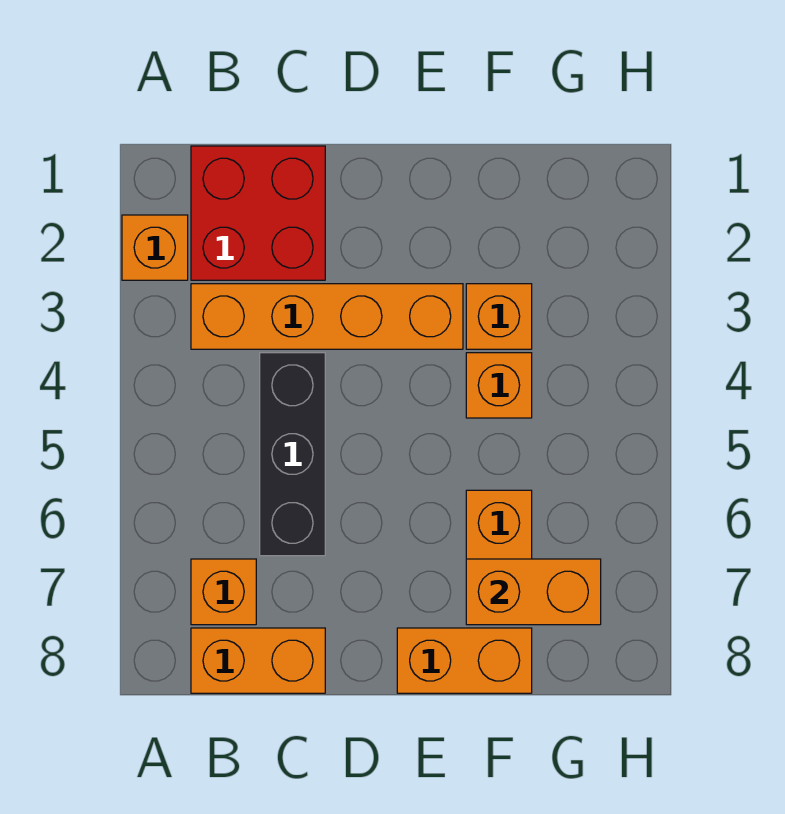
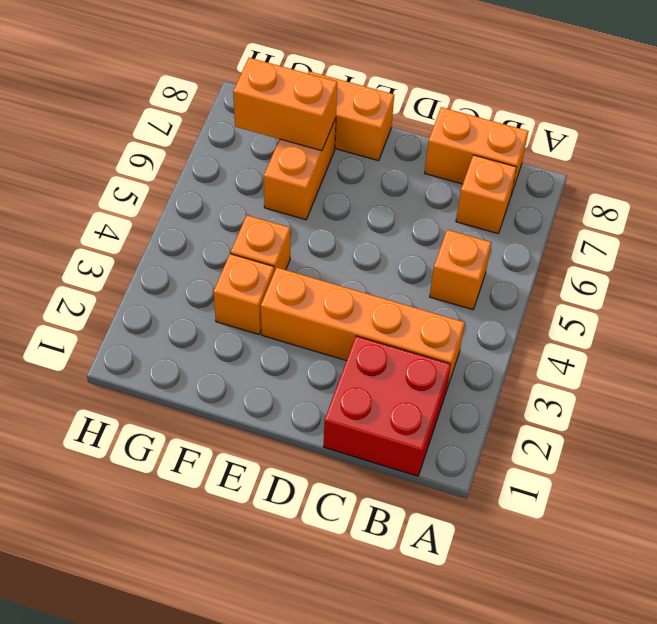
orange 1x1 brick [122,215,188,280] -> orange 1x1 brick moved to [430,230,492,310]
black 1x3 brick [260,353,325,556] -> none

